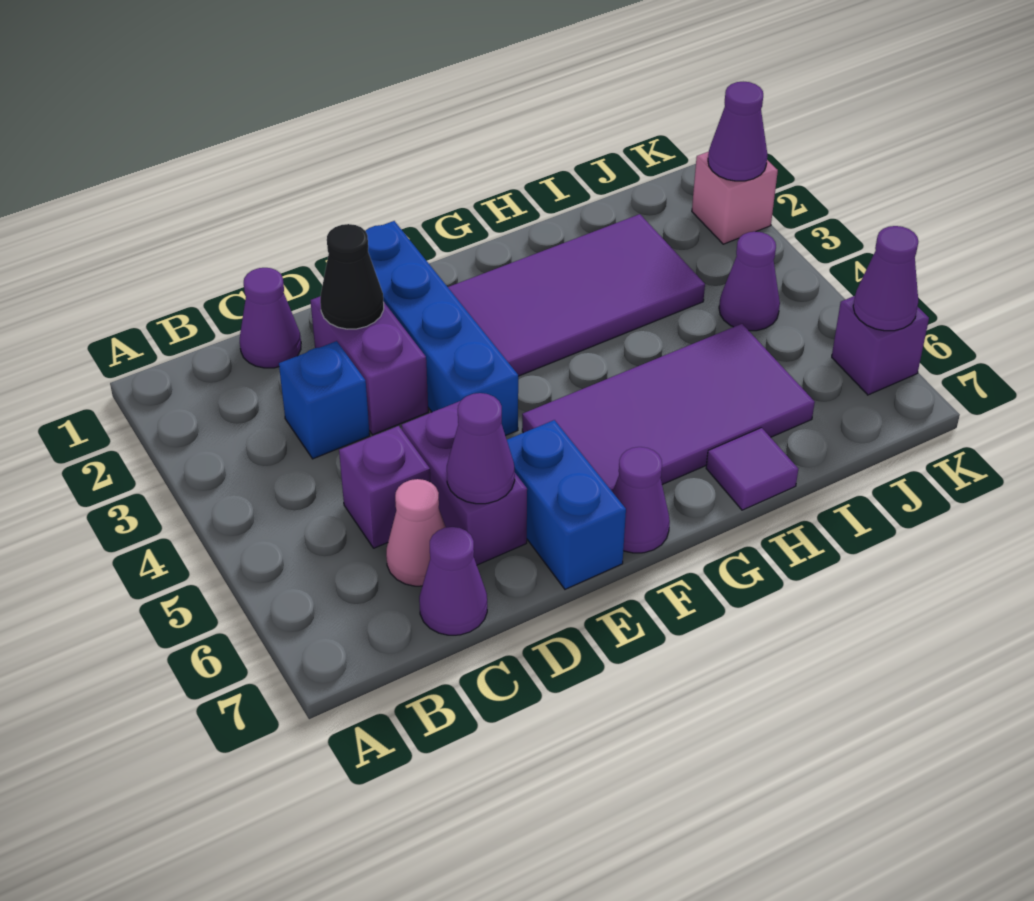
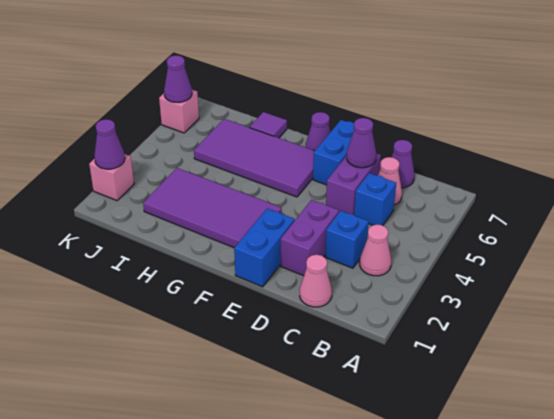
none -> pink 1x1 cone [360,225,391,276]
purple 1x1 cone [240,268,301,368] -> pink 1x1 cone [300,255,332,307]
purple 1x1 brick [339,426,431,548] -> blue 1x1 brick [354,173,396,225]
black 1x1 cone [320,224,384,329] -> none
blue 1x4 brick [366,221,518,436] -> blue 1x2 brick [234,208,295,287]
purple 1x1 cone [719,232,780,331] -> none
purple 1x1 brick [832,296,929,395] -> pink 1x1 brick [159,90,199,133]

